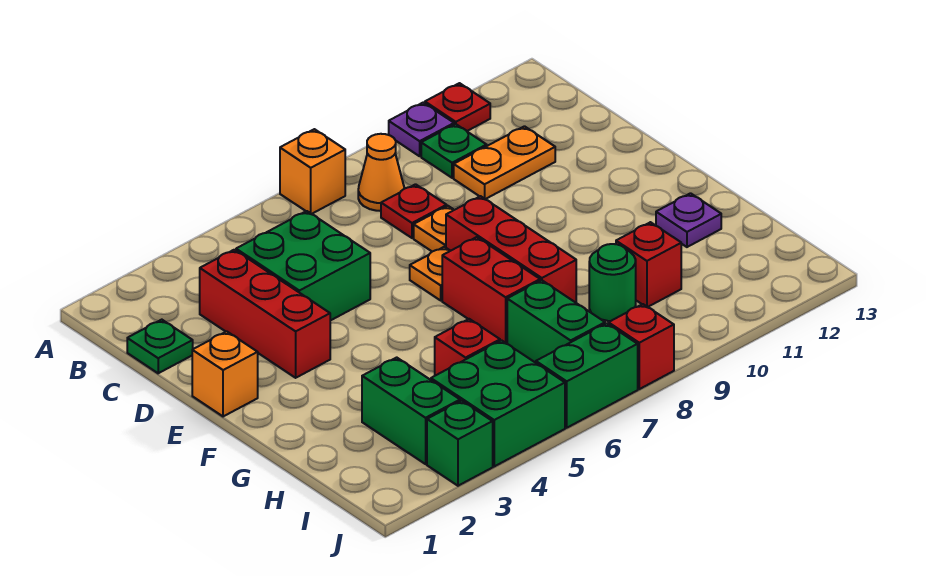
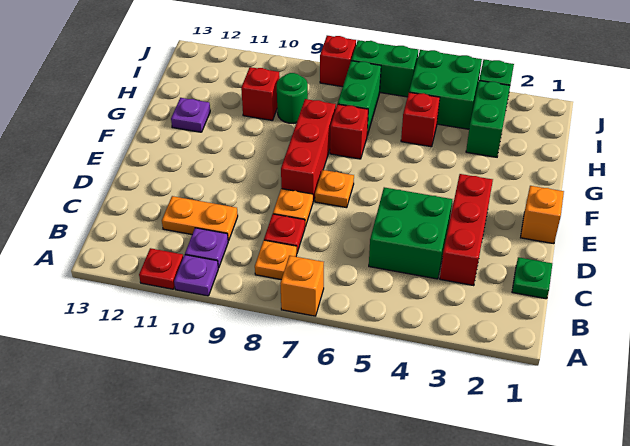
orange 1x1 cone [358,134,404,211] -> orange 1x1 plate [255,240,297,280]
green 1x1 plate [421,124,487,178] -> purple 1x1 plate [185,228,228,268]
red 1x2 brick [442,237,540,343] -> red 1x1 brick [330,104,368,159]

